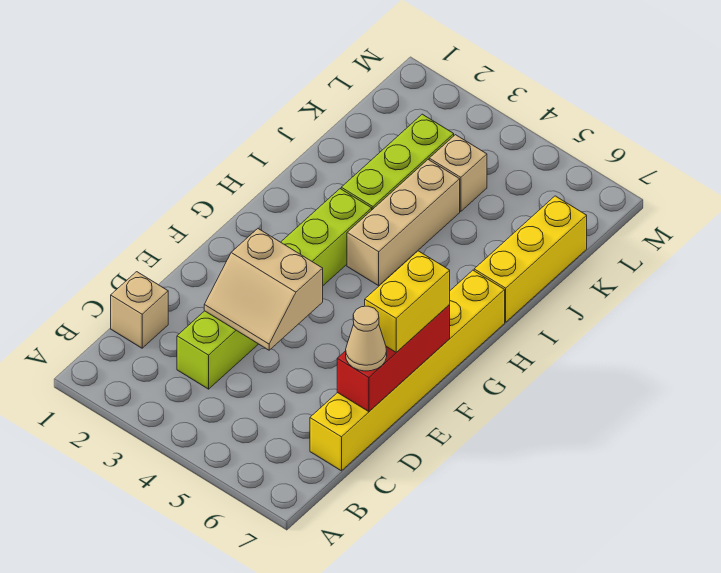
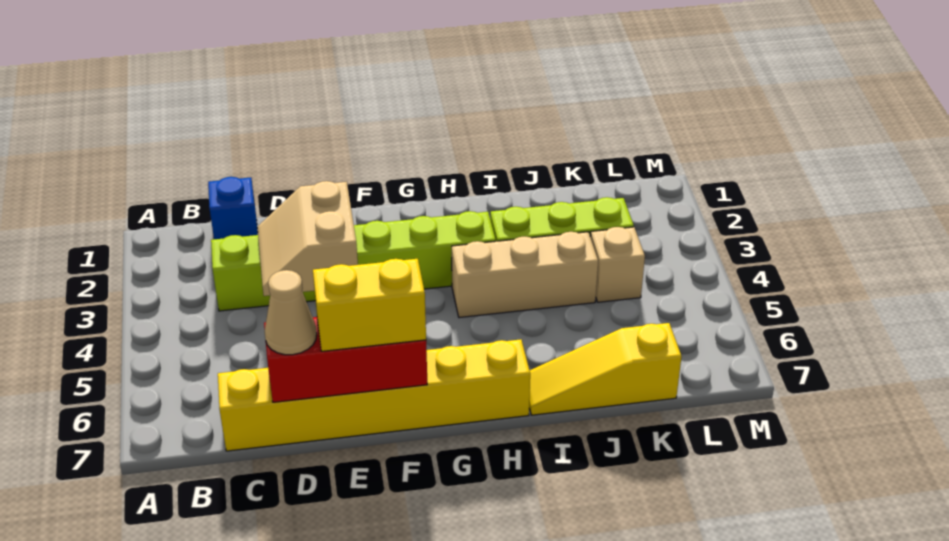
tan 1x1 brick [111,272,168,348] -> blue 1x1 brick [208,177,258,239]
yellow 1x3 brick [474,196,587,322] -> yellow 1x3 slope [529,323,682,415]

